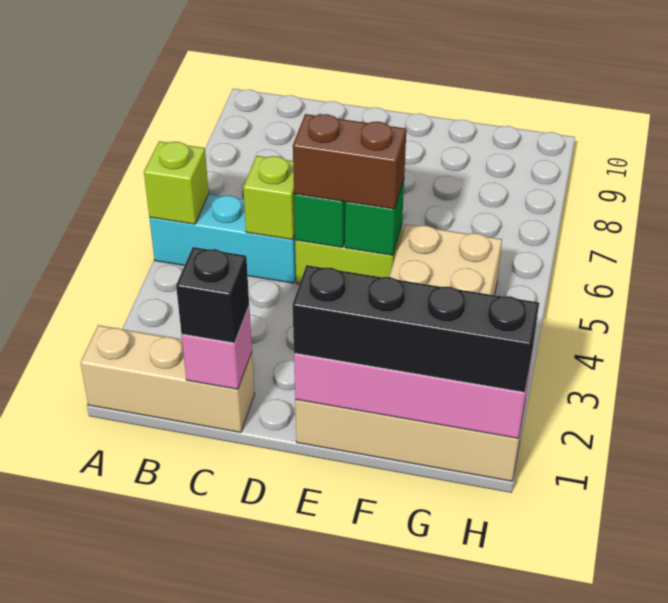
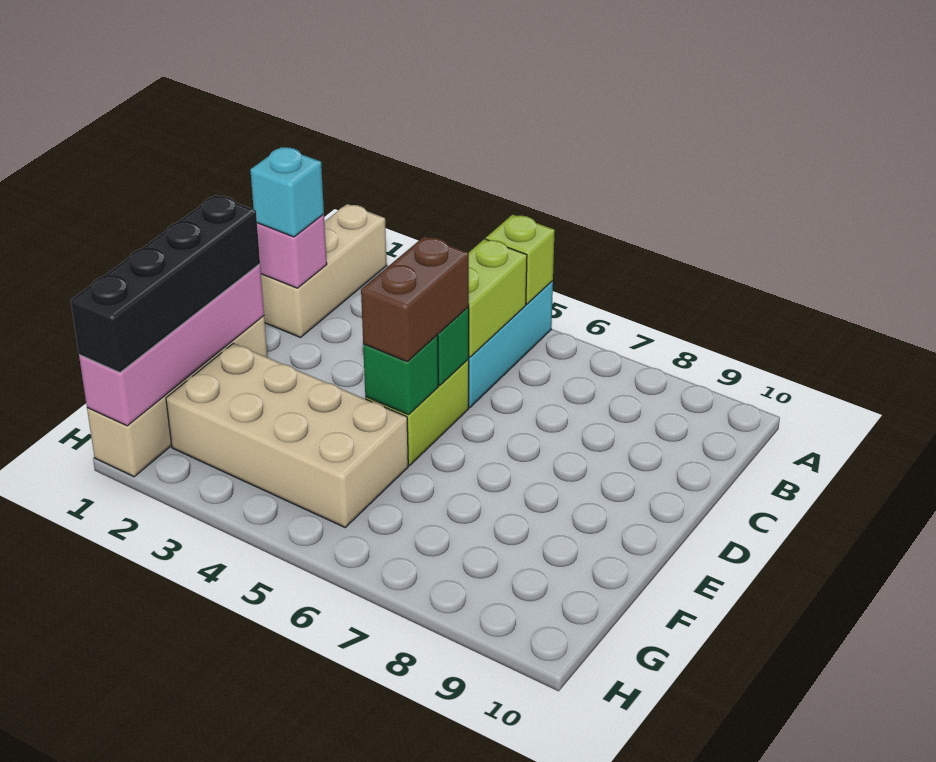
black 1x1 brick [176,247,249,343] -> cyan 1x1 brick [250,147,324,237]
lime 1x1 brick [243,156,295,240] -> lime 1x2 brick [468,239,527,357]

